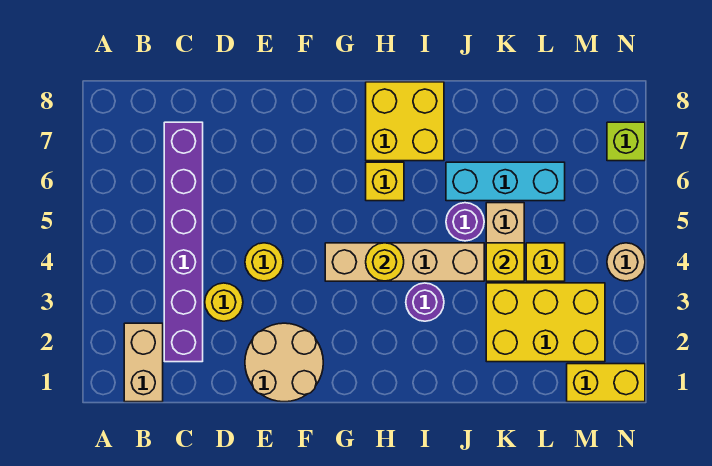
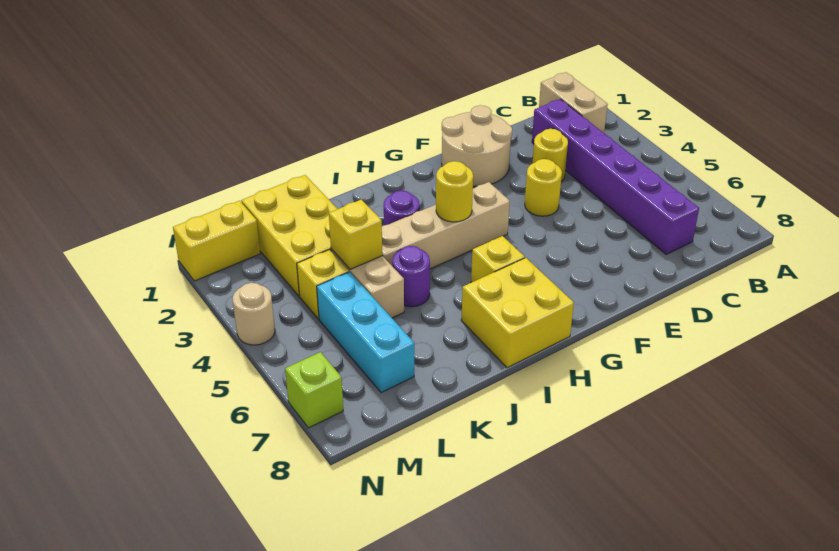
cyan 1x3 brick [446,162,565,201] -> cyan 1x3 brick turned to [317,272,414,393]
yellow 2x3 brick [486,283,605,362] -> yellow 2x3 brick turned to [241,175,337,296]

